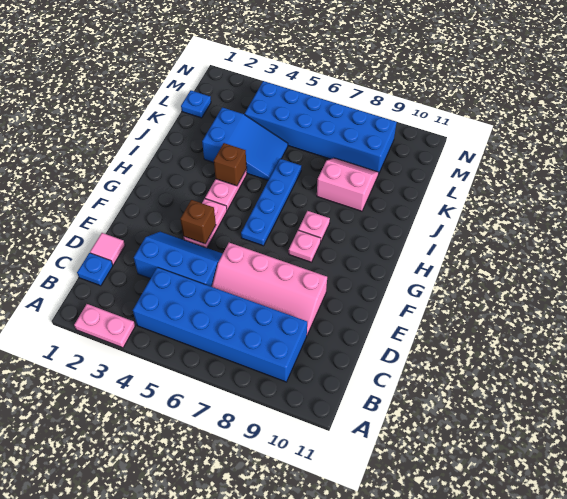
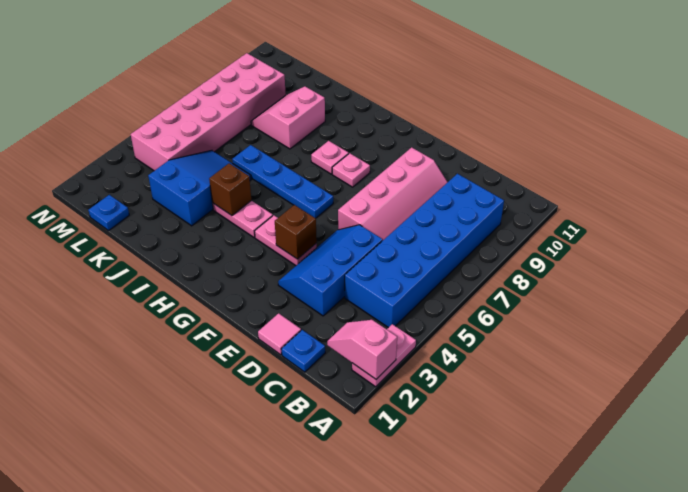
none -> pink 1x2 slope [327,320,397,379]
blue 2x6 brick [244,81,397,173] -> pink 2x6 brick [131,53,286,171]

